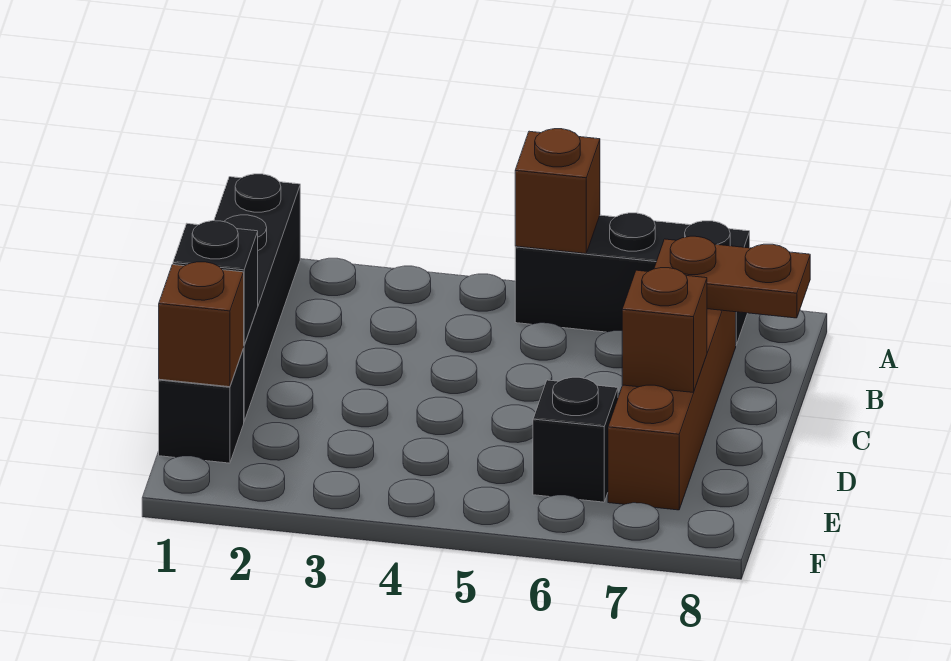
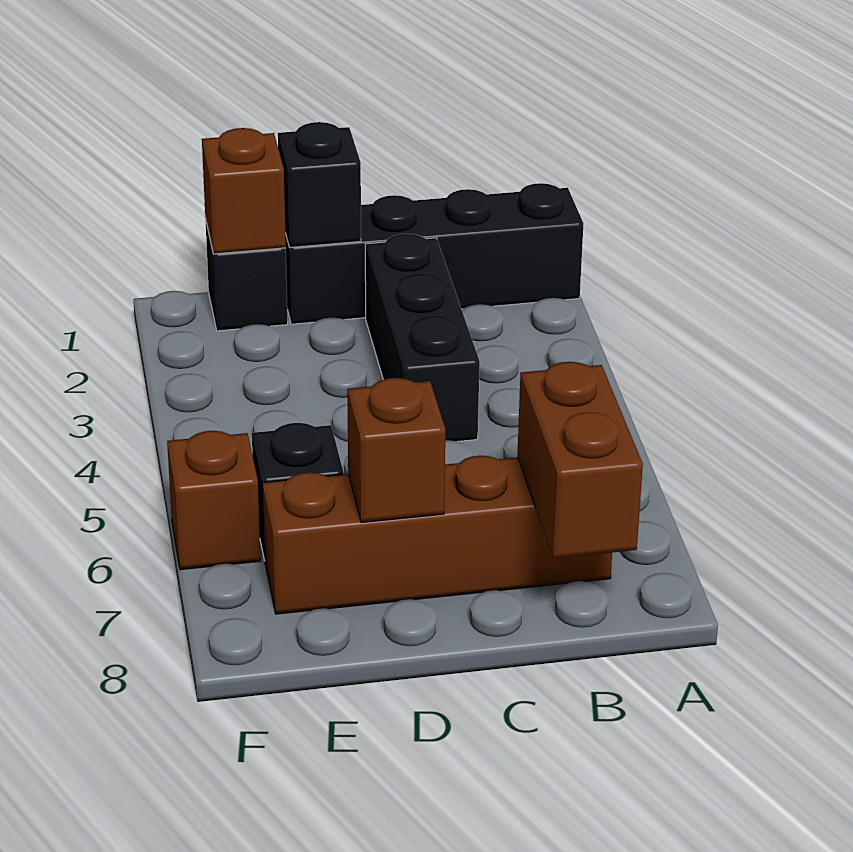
black 1x3 brick [515,213,750,345] -> black 1x3 brick moved to [365,234,480,442]
brown 1x1 brick [515,129,600,254] -> brown 1x1 brick moved to [167,431,260,570]
brown 1x2 plate [654,236,810,318] -> brown 1x2 brick [517,362,643,559]

